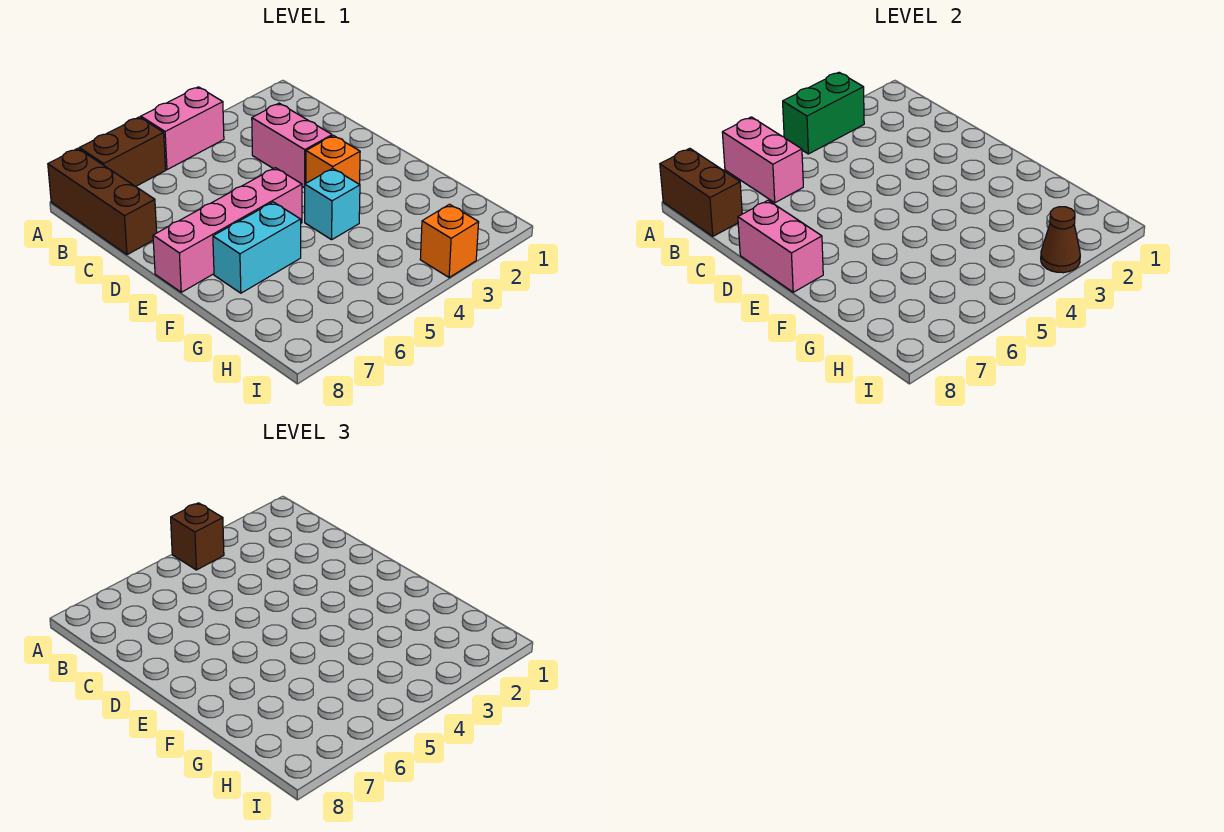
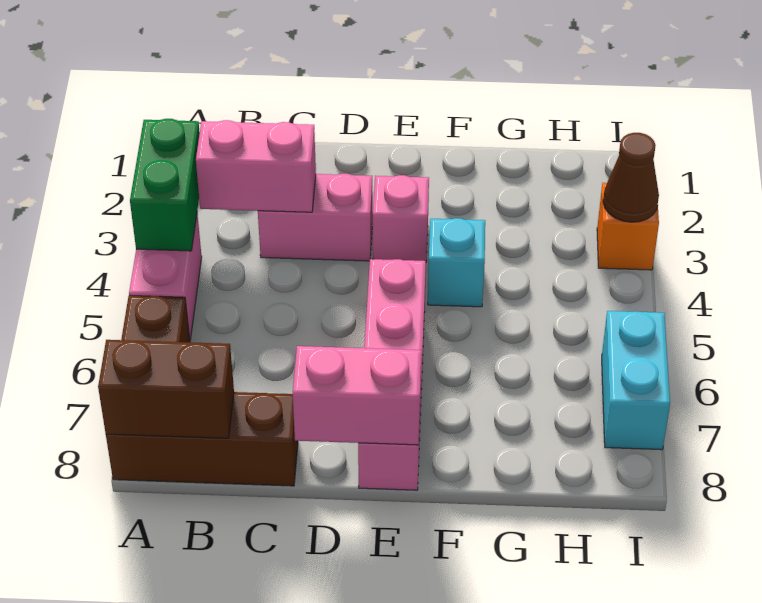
brown 1x1 brick [171,503,224,570] -> none
pink 1x2 brick [722,117,803,203] -> pink 1x2 brick moved to [196,120,316,212]
orange 1x1 brick [306,136,360,184] -> pink 1x1 brick [373,175,429,261]
cyan 1x2 brick [213,202,301,293] -> cyan 1x2 brick moved to [602,311,670,450]

